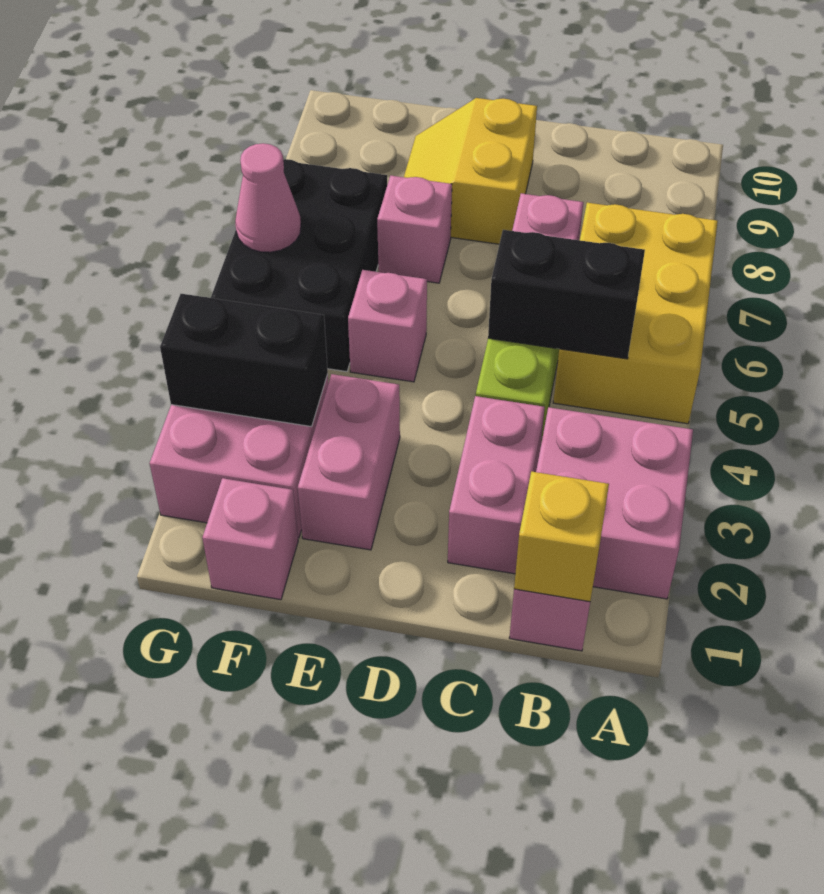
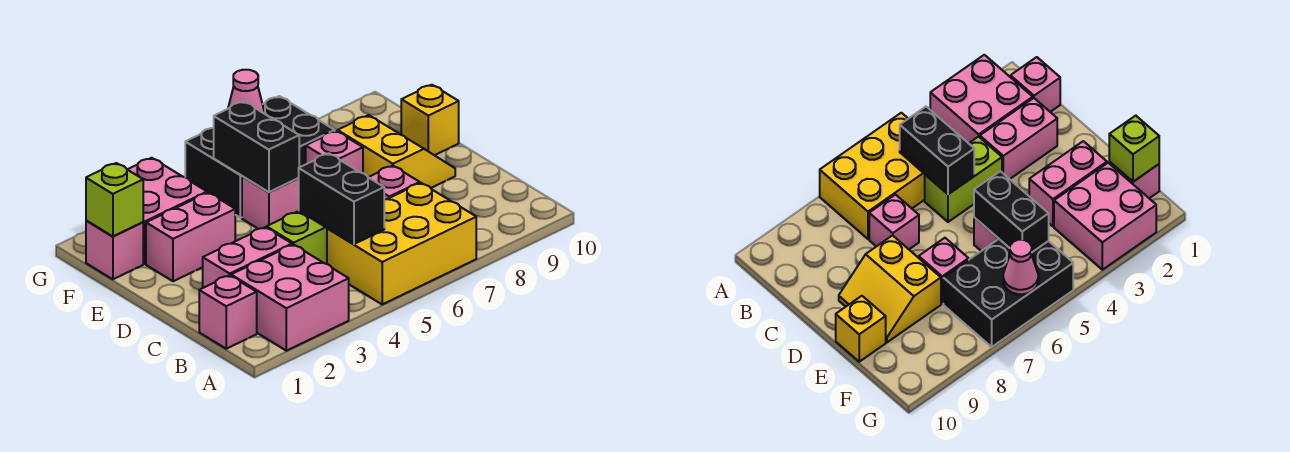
yellow 1x1 brick [514,471,609,602] -> yellow 1x1 brick moved to [401,85,459,155]
yellow 2x2 slope [404,98,537,244] -> yellow 2x2 slope turned to [338,115,455,188]
none -> lime 1x1 brick [86,163,143,237]
black 1x2 brick [160,294,328,427] -> black 1x2 brick moved to [214,101,299,192]

